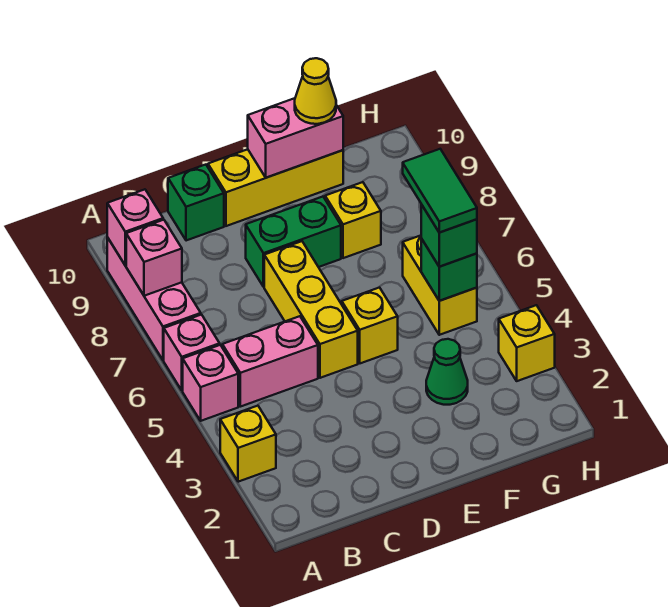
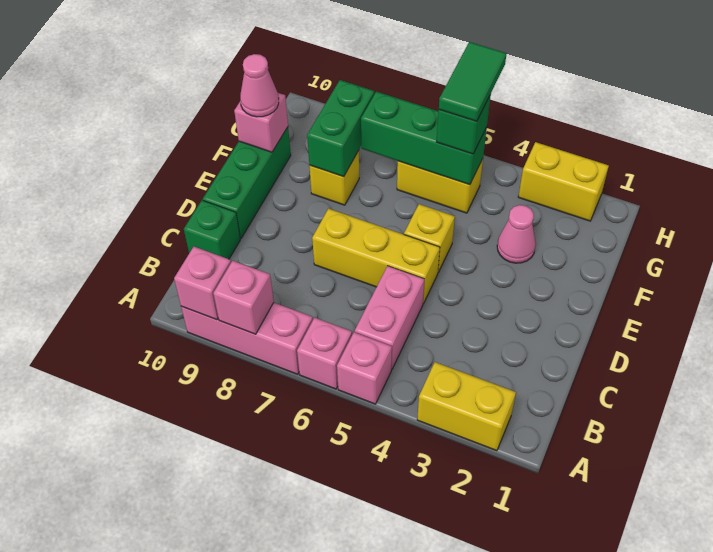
yellow 1x1 brick [220,406,276,482] -> yellow 1x2 brick [417,362,516,451]
green 1x2 brick [246,197,341,287] -> green 1x2 brick moved to [307,80,374,177]
yellow 1x3 brick [208,149,343,226] -> green 1x3 brick [203,127,291,238]
pink 1x2 brick [248,98,343,178] -> pink 1x1 brick [234,93,288,152]
green 1x1 cone [426,339,468,405] -> pink 1x1 cone [497,205,536,263]
yellow 1x1 cone [295,58,336,124] -> pink 1x1 cone [240,54,279,117]
green 1x1 brick [421,239,477,301] -> green 1x3 brick [361,92,487,185]
green 1x2 tile [403,149,477,233] -> green 1x2 tile turned to [439,42,507,121]
yellow 1x1 brick [499,305,555,381] -> yellow 1x2 brick [518,142,609,221]

